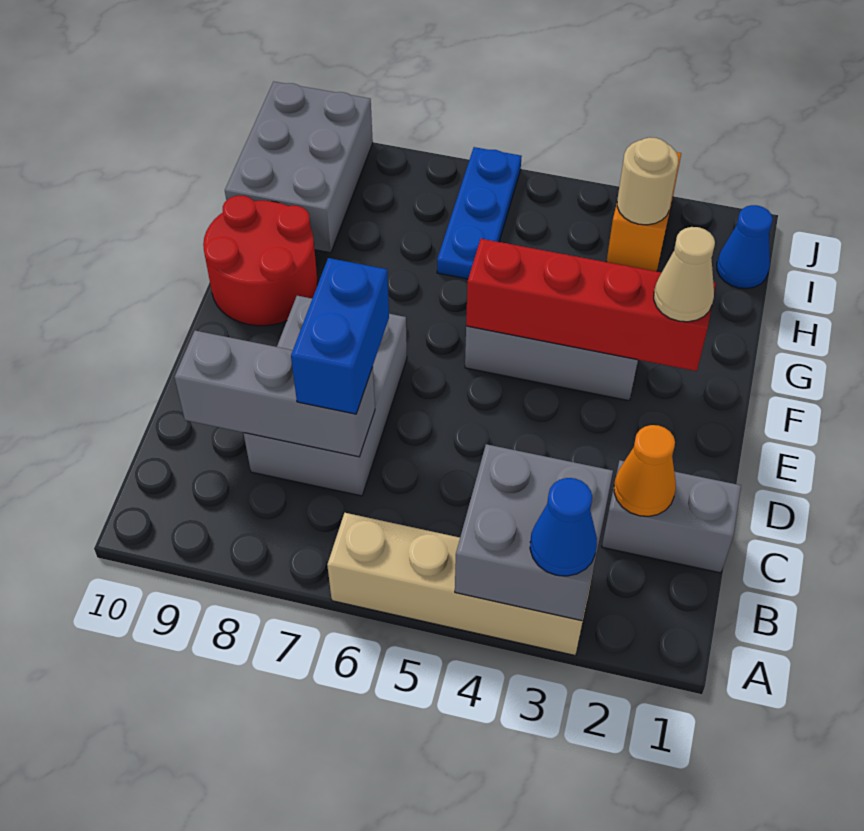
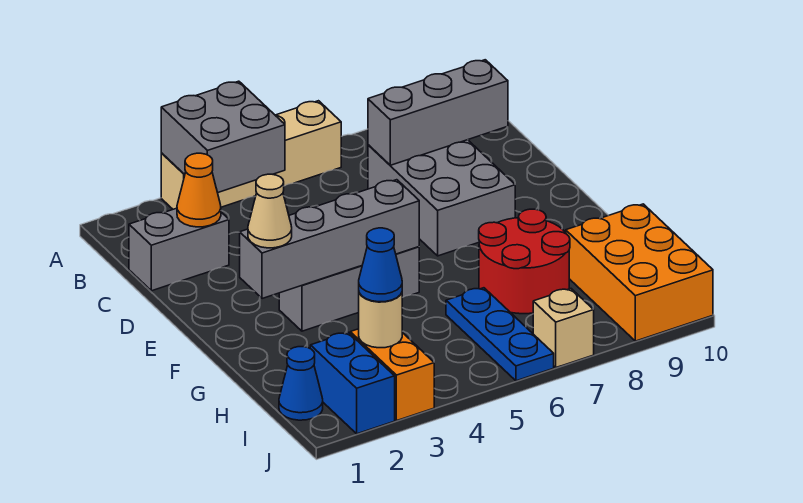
blue 1x1 cone [530,478,597,576] -> blue 1x1 cone moved to [359,228,402,302]
blue 1x2 brick [291,258,389,414] -> blue 1x2 brick moved to [310,332,395,434]
red 1x4 brick [466,239,716,371] -> grey 1x4 brick [240,180,419,299]
red 2x2 round brick [203,196,318,326] -> red 2x2 round brick moved to [479,209,570,314]
grey 2x3 brick [225,82,373,253] -> orange 2x3 brick [566,204,713,341]
none -> tan 1x1 brick [533,289,594,367]

